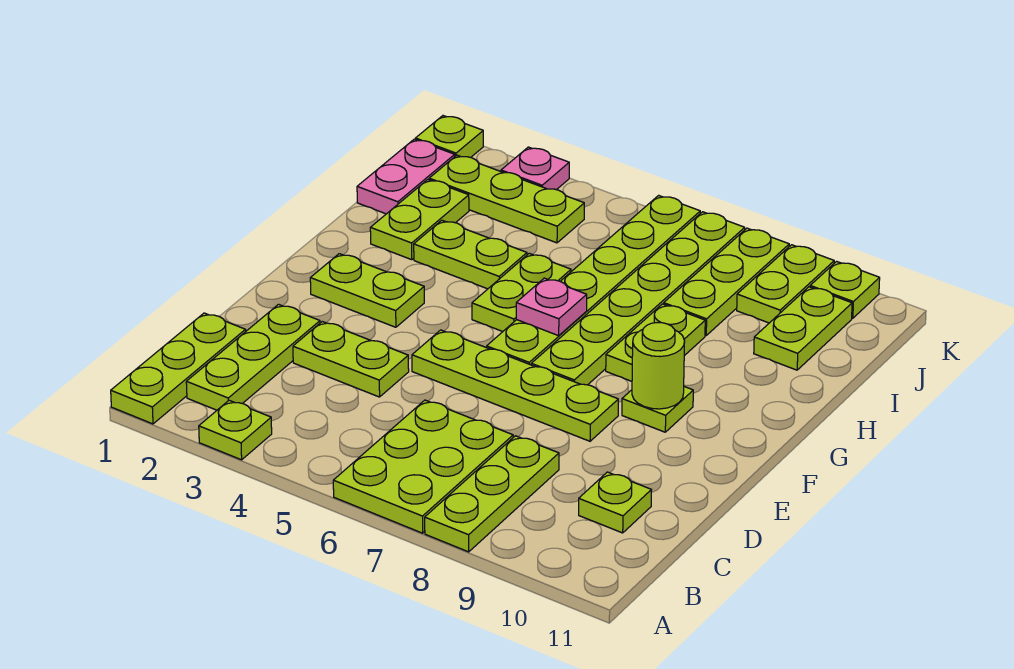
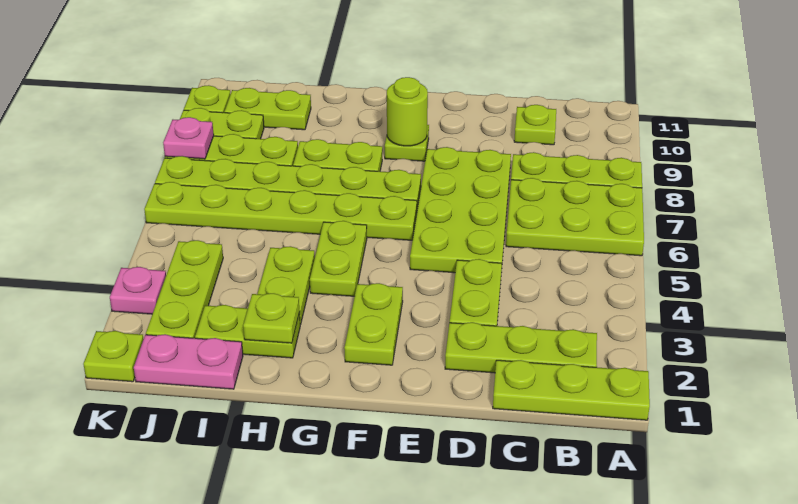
lime 1x1 plate [199,400,272,460] -> lime 1x1 plate moved to [243,293,299,343]
lime 1x4 plate [412,330,618,441] -> lime 2x4 plate [410,147,511,273]
lime 1x2 plate [472,253,571,332] -> lime 1x2 plate turned to [310,221,367,296]
pink 1x1 plate [516,278,587,336] -> pink 1x1 plate moved to [163,117,214,159]

